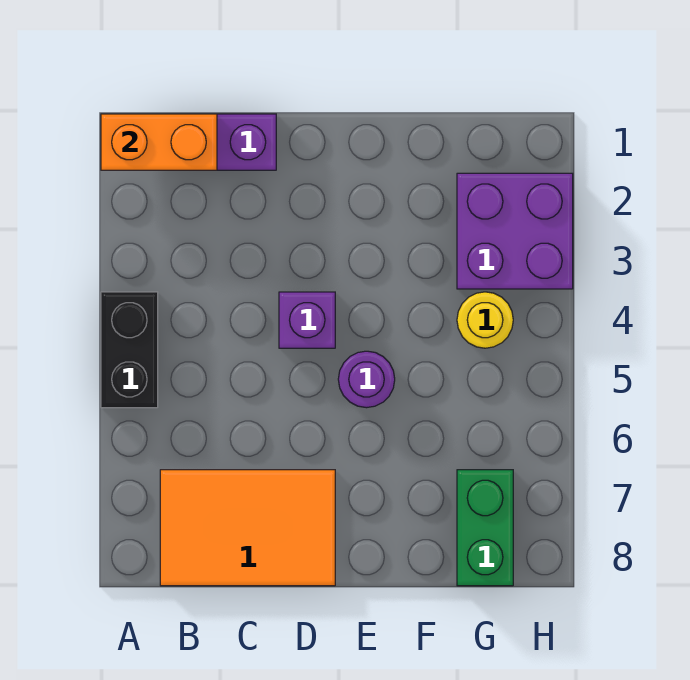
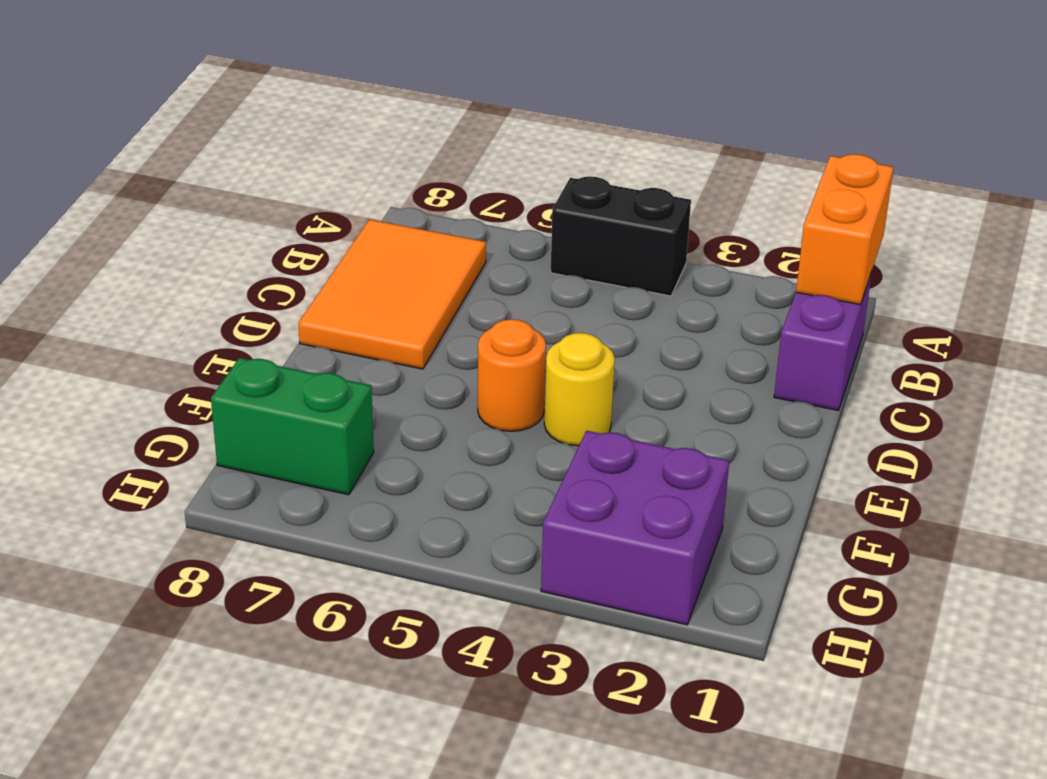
purple 1x1 brick [279,292,335,348] -> none
purple 1x1 round brick [338,351,395,408] -> orange 1x1 round brick [478,319,546,431]
yellow 1x1 round brick [457,292,513,348] -> yellow 1x1 round brick moved to [544,333,615,446]

